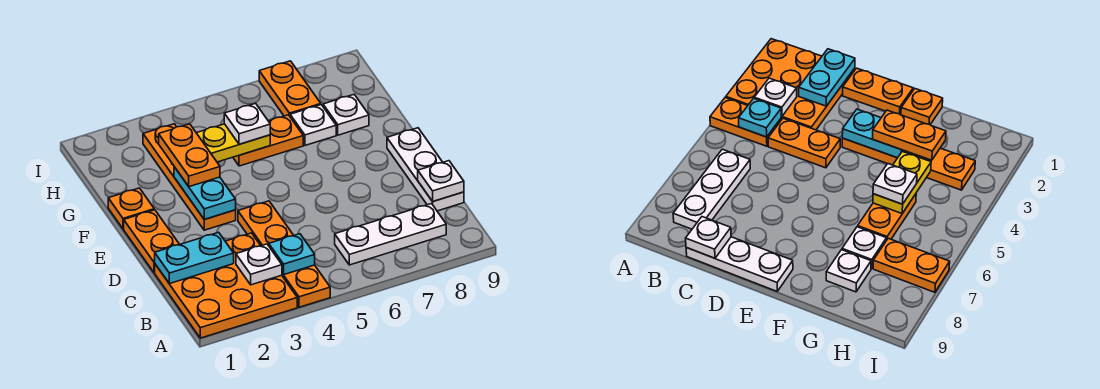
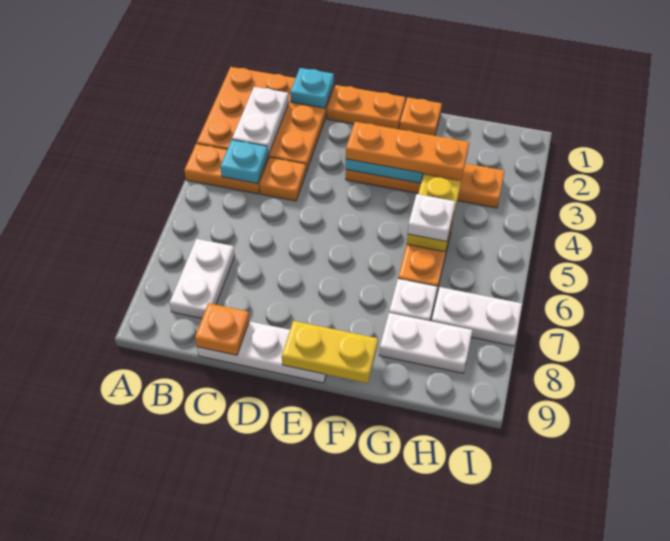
white 1x1 plate [236,244,282,285] -> white 1x2 plate [232,87,289,155]
white 1x3 plate [335,204,446,265] -> white 1x2 plate [170,239,235,318]
cyan 1x2 plate [155,232,234,284] -> cyan 1x1 plate [290,68,334,108]
orange 1x2 plate [238,201,294,246] -> orange 1x1 plate [260,157,306,201]
white 1x1 plate [418,161,464,201] -> orange 1x1 plate [195,303,249,355]
none -> yellow 1x2 plate [282,321,378,383]
orange 1x2 plate [159,124,220,187] -> orange 1x3 plate [346,122,469,180]
white 1x1 plate [323,95,369,135] -> white 1x2 plate [379,313,472,373]
orange 1x2 plate [259,61,321,116] -> white 1x2 plate [432,287,522,346]

